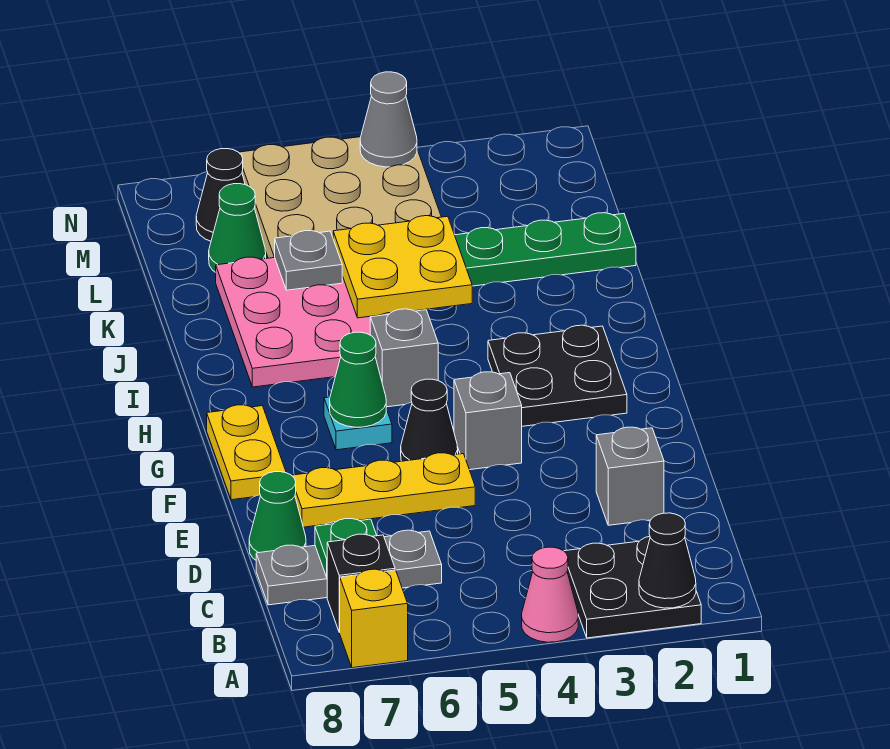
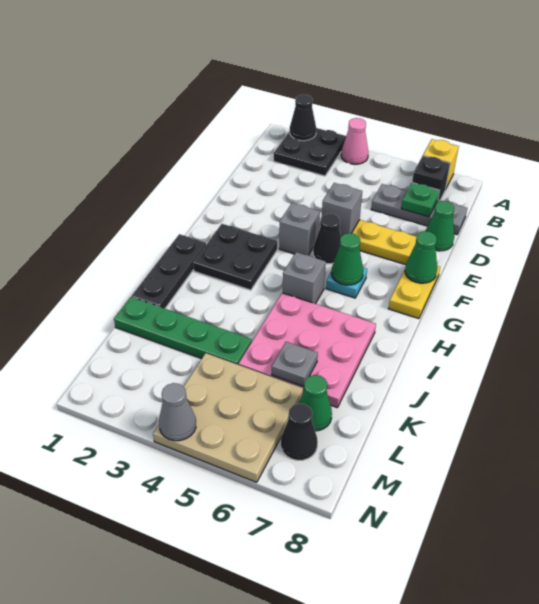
grey 1x1 brick [596,427,664,525] -> grey 1x1 brick moved to [322,183,362,236]
none -> green 1x1 cone [405,231,437,283]
none -> black 1x3 plate [132,234,206,309]
yellow 2x2 plate [333,216,472,318] -> none

